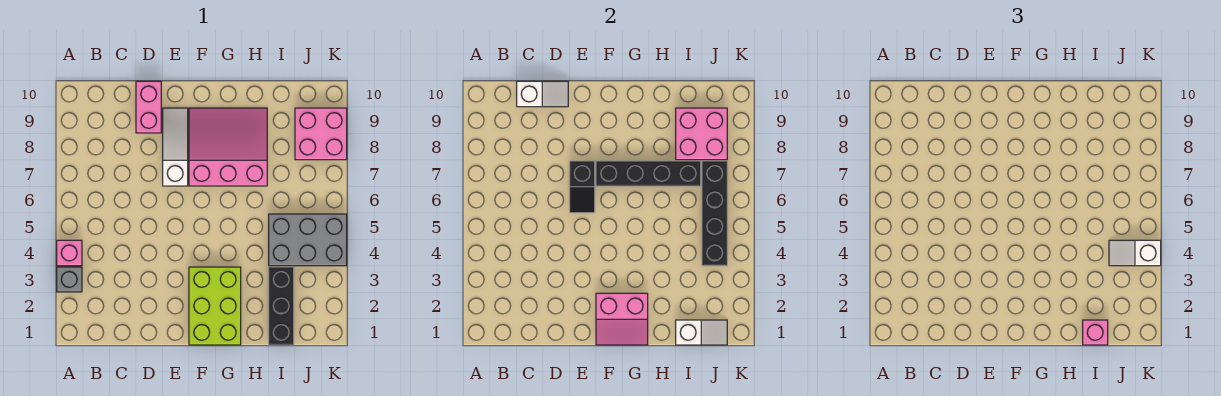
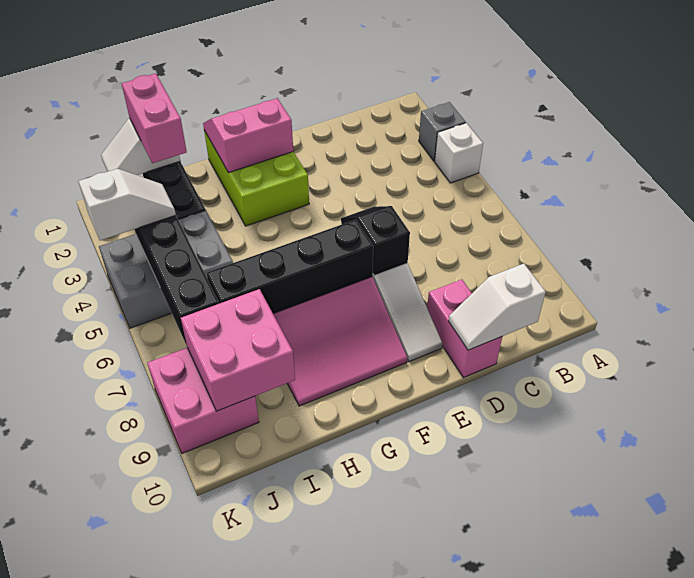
pink 1x1 brick [57,240,82,266] -> white 1x1 brick [435,123,483,183]
pink 1x1 brick [1083,320,1108,345] -> pink 1x2 brick [122,73,187,163]

